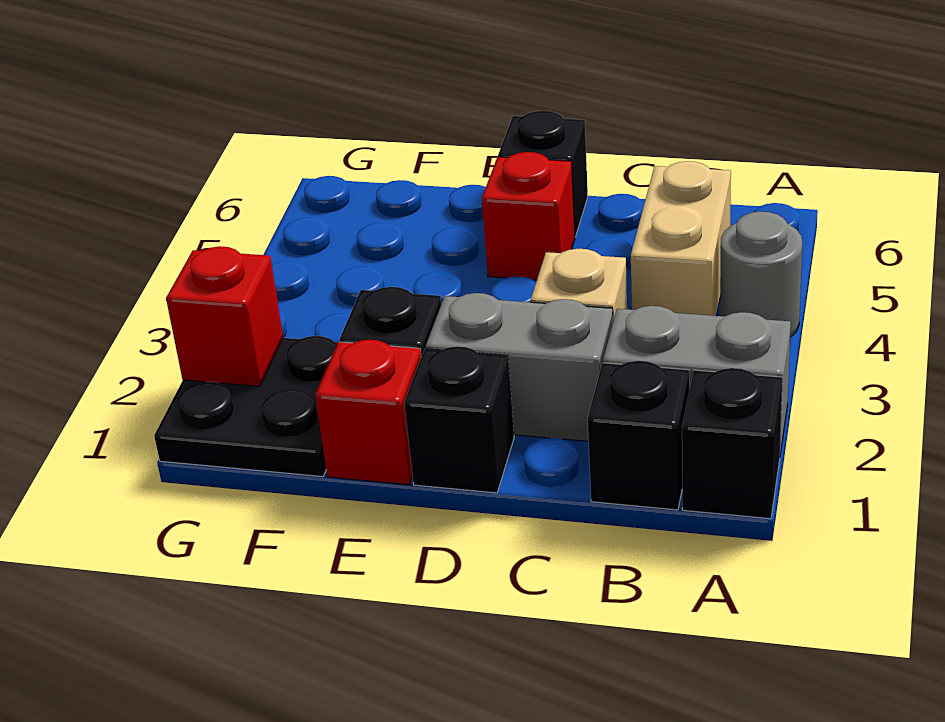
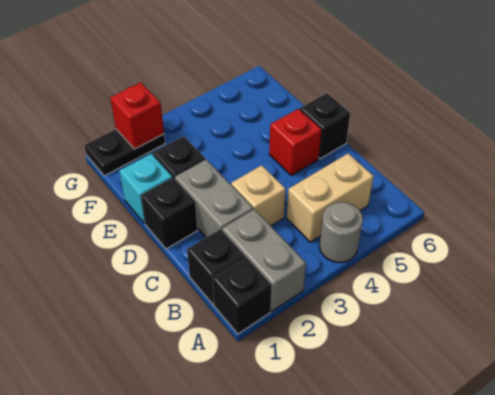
red 1x1 brick [315,340,421,485] -> cyan 1x1 brick [119,154,172,223]
black 2x2 plate [154,336,338,477] -> black 1x2 plate [84,129,165,176]

